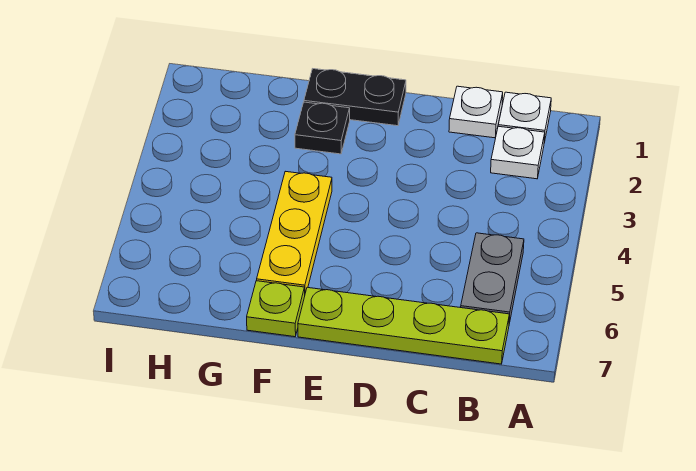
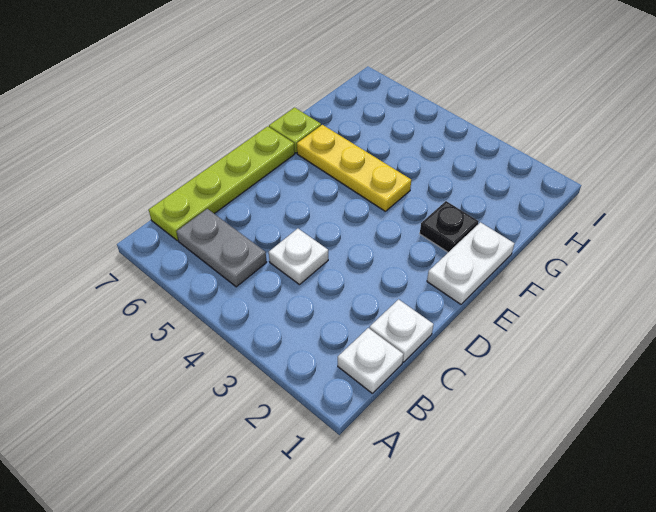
white 1x1 plate [491,126,545,179] -> white 1x1 plate moved to [269,229,328,285]
black 1x2 plate [304,69,406,126] -> white 1x2 plate [427,222,514,304]

